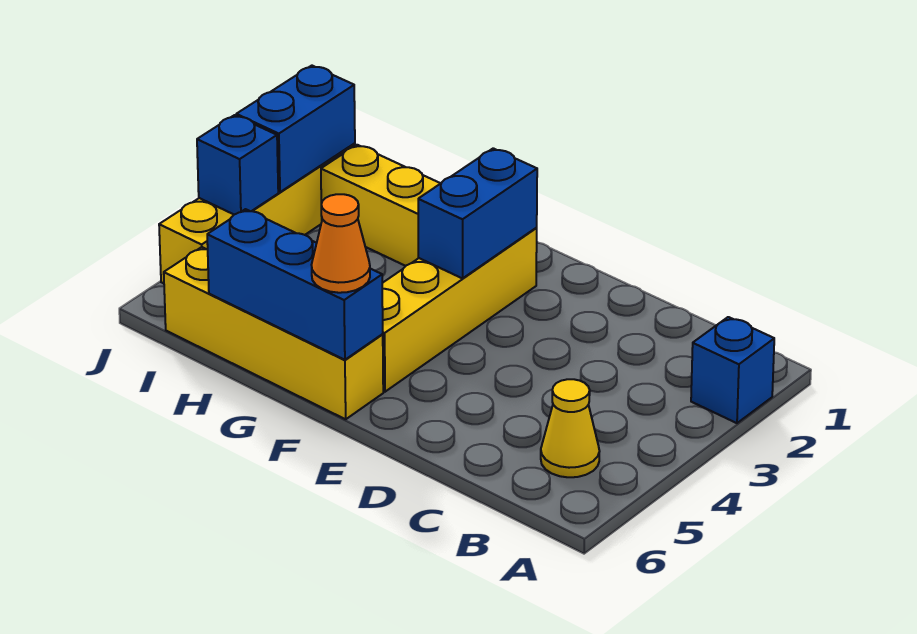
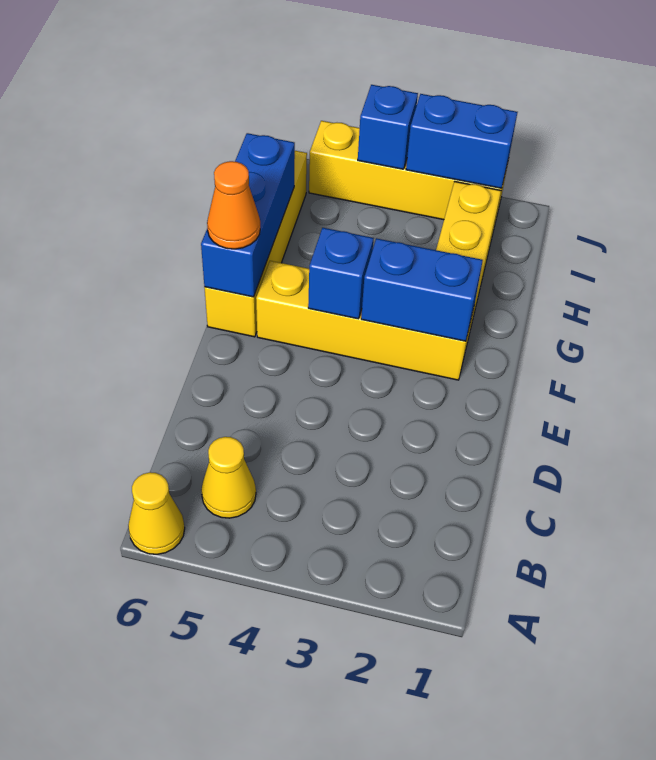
blue 1x1 brick [691,317,774,423] -> blue 1x1 brick moved to [308,228,374,319]
none -> yellow 1x1 cone [128,472,185,554]

